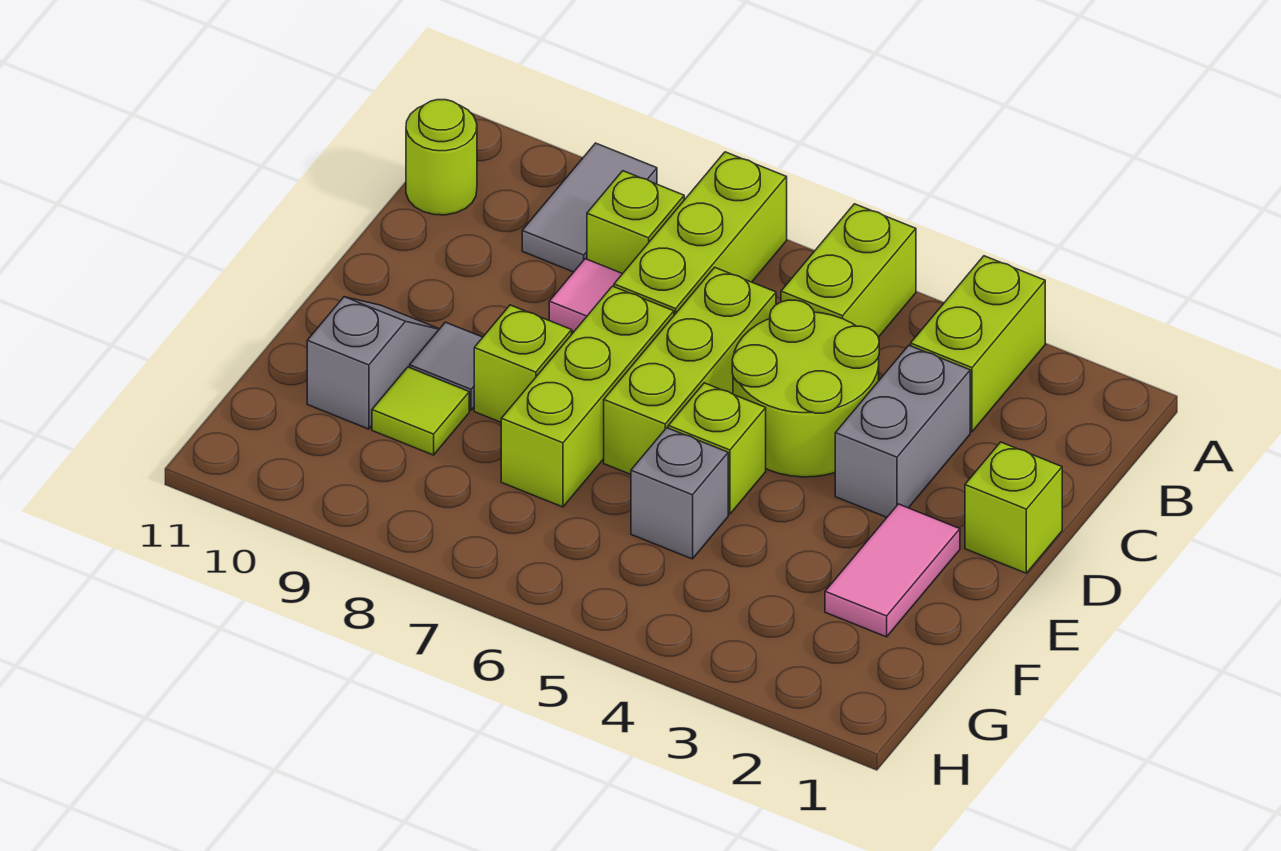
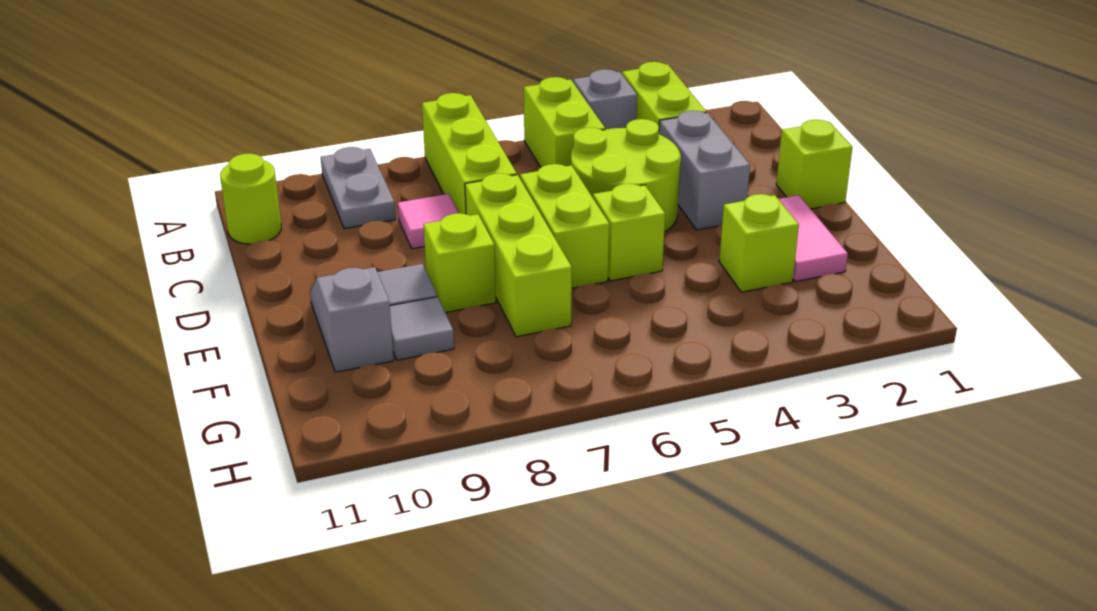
grey 1x2 tile [522,143,657,272] -> grey 1x2 plate [321,147,396,229]
lime 1x1 brick [587,171,684,274] -> lime 1x1 brick moved to [719,194,799,292]
lime 1x3 brick [604,267,776,474] -> lime 1x2 brick [520,164,609,288]
grey 1x1 brick [631,428,728,559] -> grey 1x1 brick moved to [573,69,637,129]
lime 1x1 tile [372,367,469,455] -> grey 1x1 tile [390,297,454,360]

